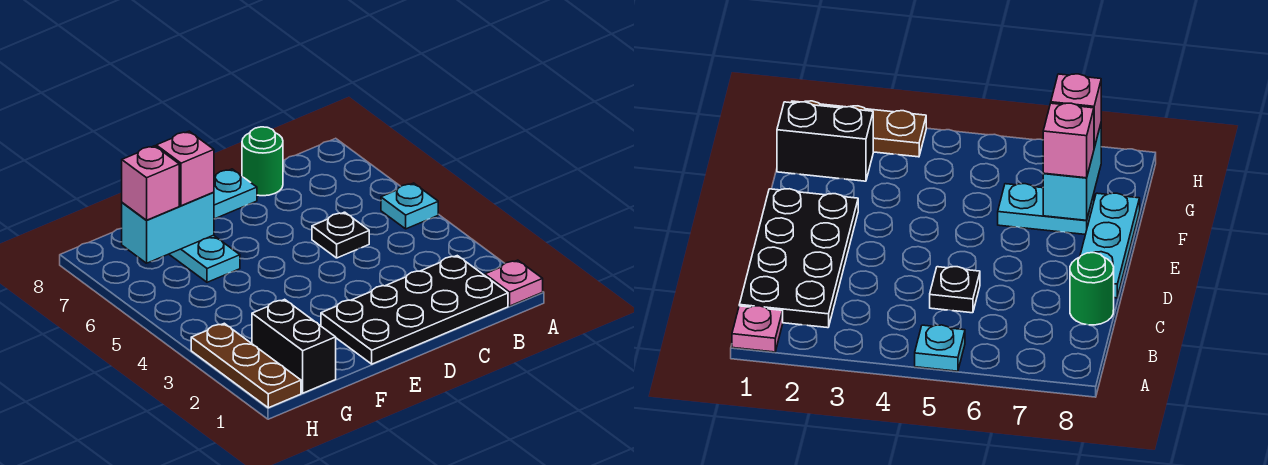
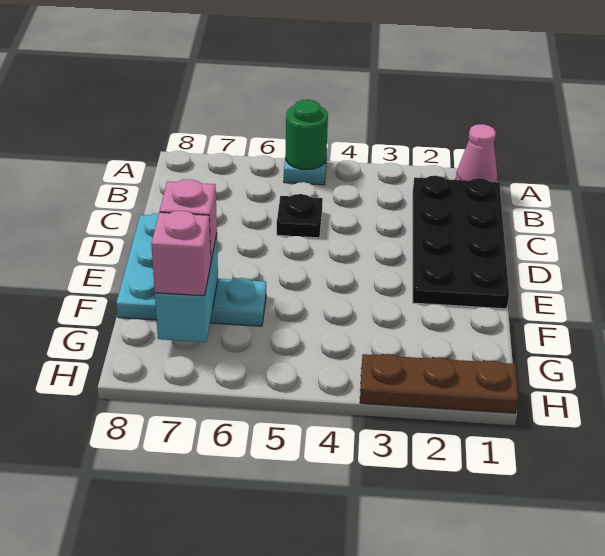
pink 1x1 plate [485,260,543,306] -> pink 1x1 cone [456,124,497,182]
green 1x1 round brick [242,127,283,196] -> green 1x1 round brick moved to [286,100,328,170]
black 1x2 brick [252,299,336,393] -> none

